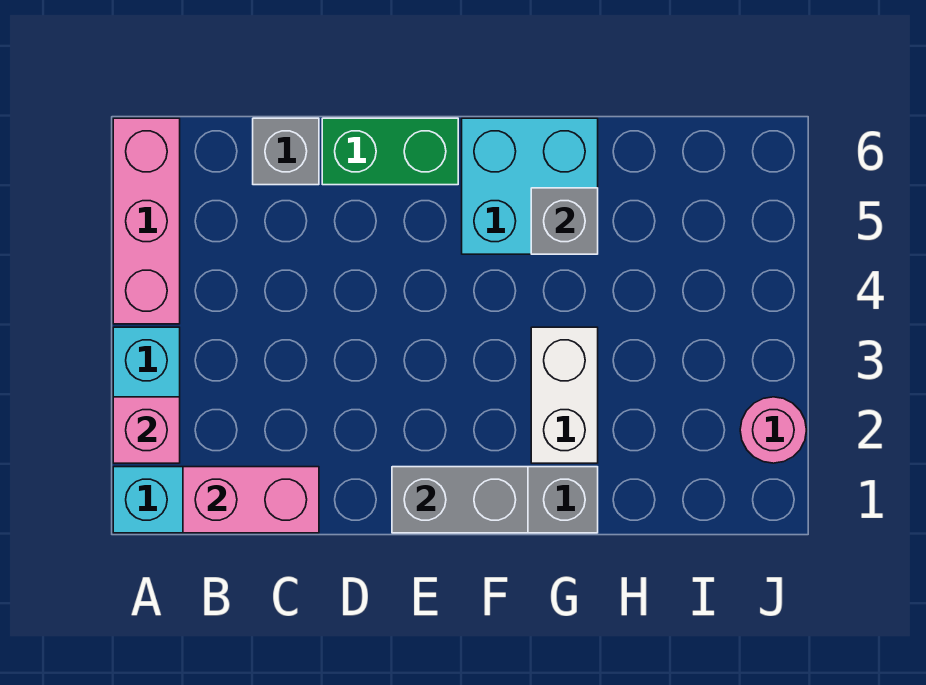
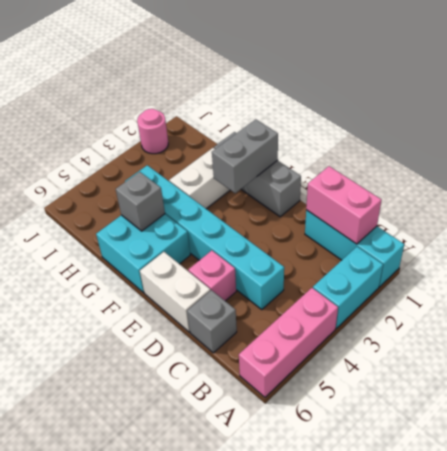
pink 1x1 brick [113,397,180,463] -> pink 1x1 brick moved to [189,251,236,301]
none -> cyan 1x6 brick [125,165,284,309]
green 1x2 brick [322,118,458,185] -> white 1x2 brick [140,252,210,332]
grey 1x2 brick [392,467,528,533] -> grey 1x2 brick turned to [212,119,278,193]

